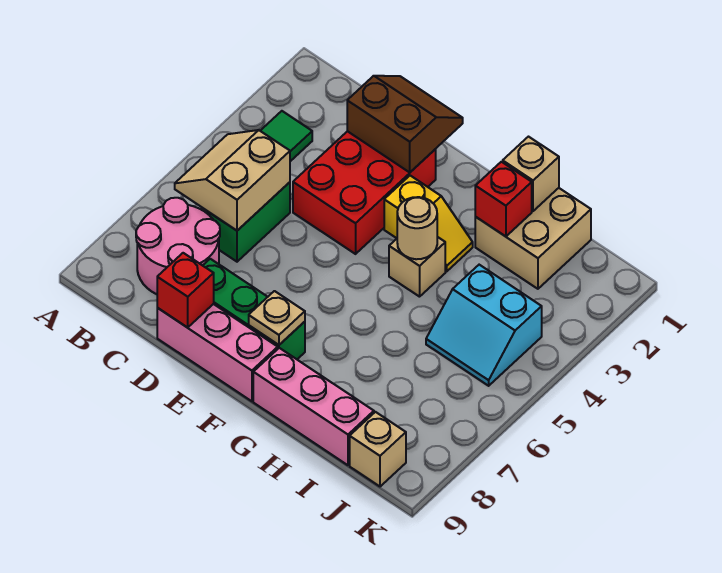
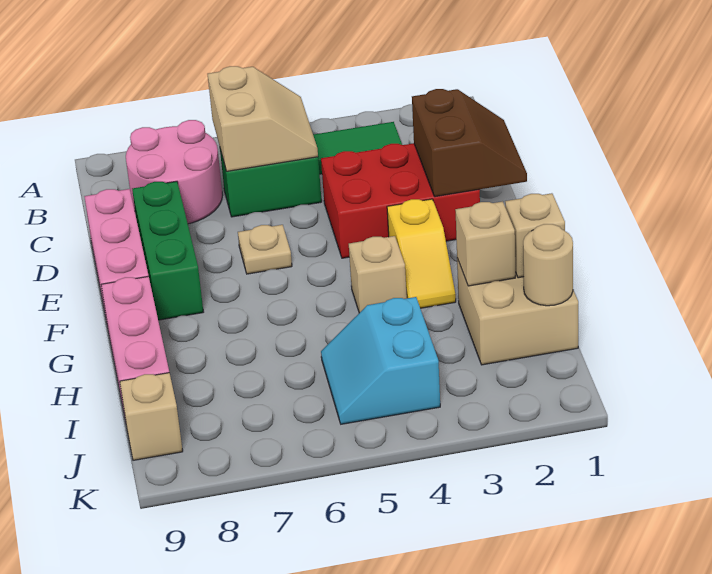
tan 2x2 slope [175,130,290,231] -> tan 2x2 slope turned to [208,66,318,171]
red 1x1 brick [157,253,214,328] -> none
tan 1x1 plate [249,291,305,345] -> tan 1x1 plate moved to [238,225,292,274]
tan 1x1 round brick [397,197,437,259] -> tan 1x1 round brick moved to [523,224,573,306]
red 1x1 brick [475,162,532,236] -> tan 1x1 brick [455,201,515,286]

